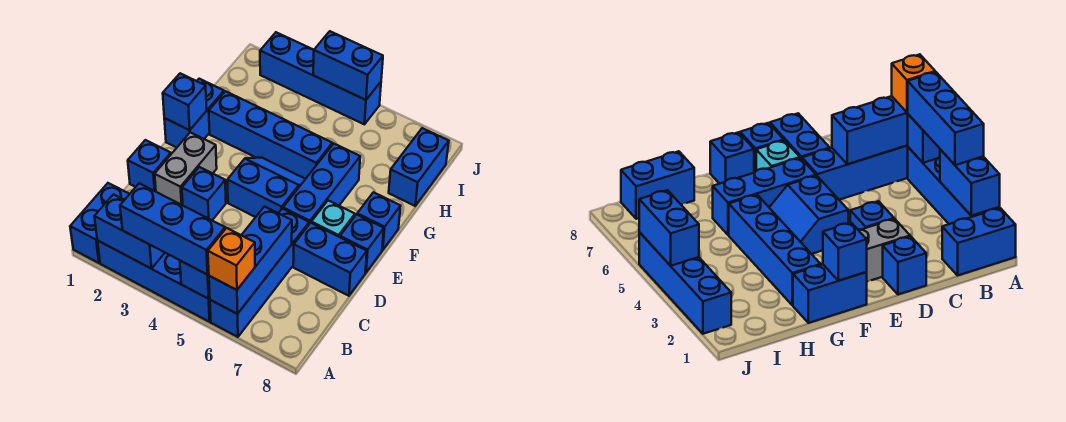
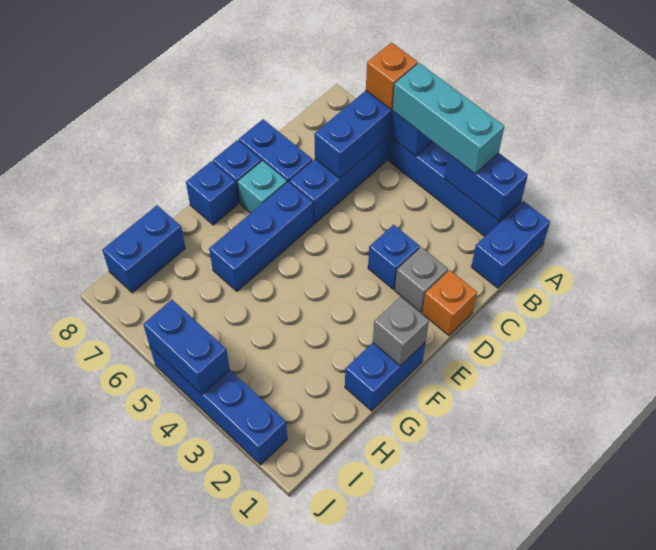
blue 1x3 brick [120,183,225,275] -> cyan 1x3 brick [393,63,504,174]
blue 1x1 brick [128,140,171,192] -> orange 1x1 brick [422,270,477,336]
grey 1x2 brick [155,132,217,205] -> grey 1x1 brick [395,247,448,312]
blue 2x2 slope [227,157,305,217] -> none
blue 1x1 brick [163,73,207,130] -> grey 1x1 brick [373,297,429,366]
blue 1x4 brick [209,91,332,179] -> none

